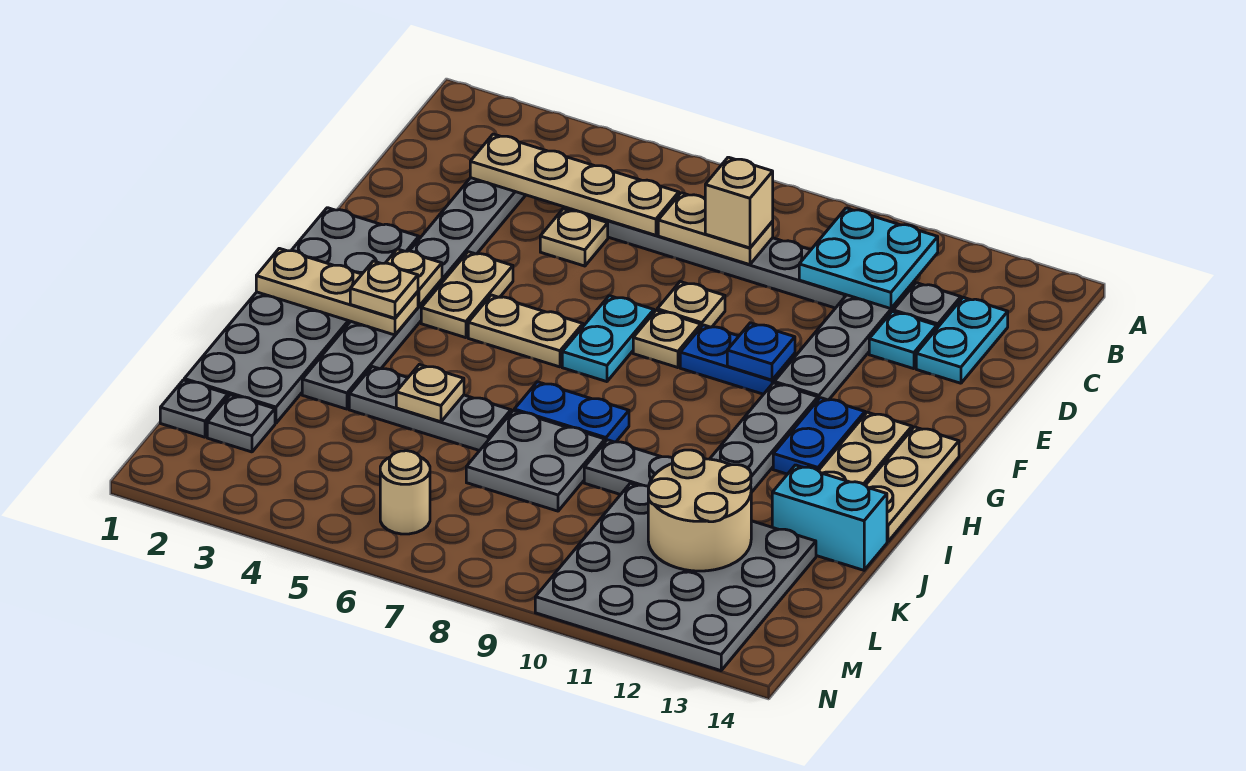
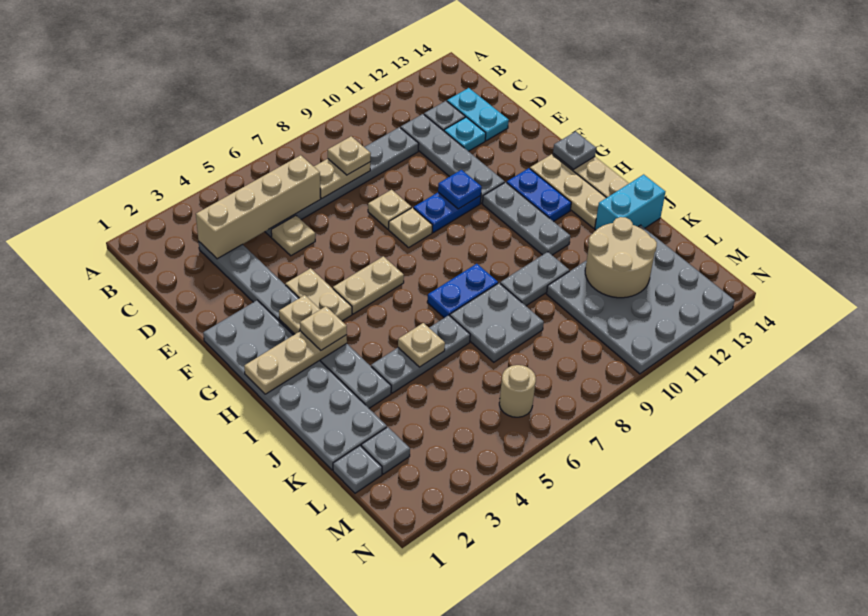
cyan 2x2 plate [799,208,938,309] -> none
tan 1x4 plate [470,134,679,235] -> tan 1x4 brick [196,155,321,259]
tan 1x1 brick [705,157,773,248] -> tan 1x1 plate [328,136,371,175]
cyan 1x2 plate [562,296,654,382] -> none
none -> grey 1x1 plate [553,132,596,170]

